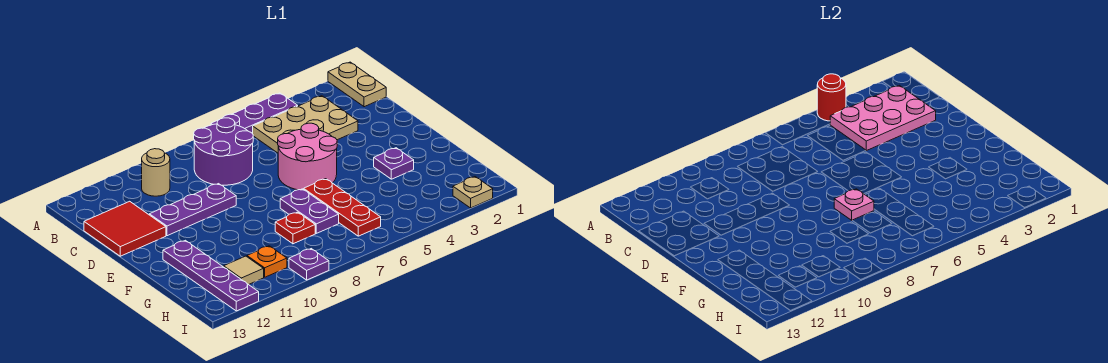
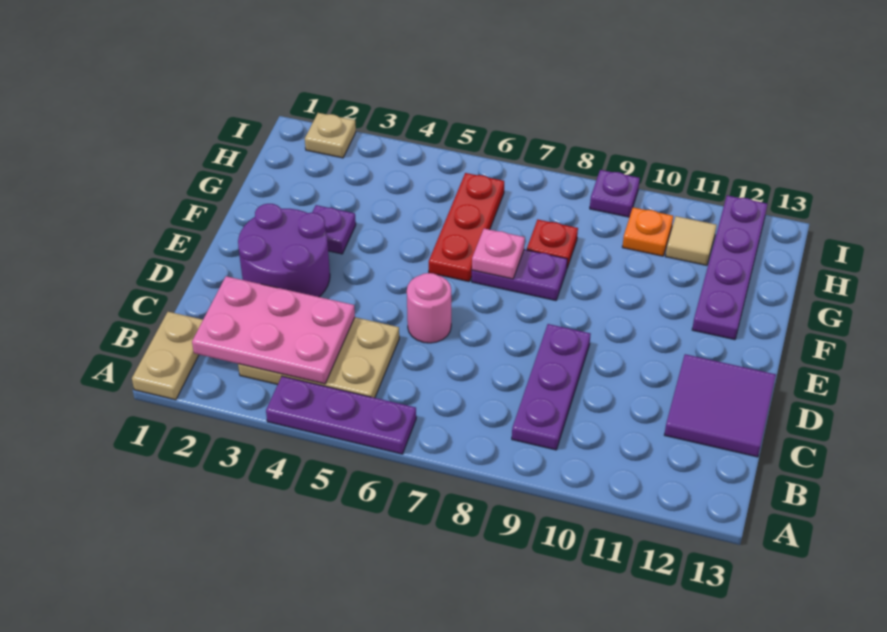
red 1x1 round brick [817,74,846,121] -> none
purple 2x2 round brick [194,118,253,185] -> purple 2x2 round brick moved to [238,204,330,297]
tan 1x1 round brick [142,149,170,196] -> none
red 2x2 tile [84,201,166,256] -> purple 2x2 tile [664,354,776,457]
pink 2x2 round brick [278,123,337,190] -> pink 1x1 round brick [407,273,451,343]
purple 1x3 plate [149,184,236,236] -> purple 1x3 plate turned to [512,324,591,450]
purple 1x2 plate [280,189,339,233] -> purple 1x2 plate turned to [472,250,567,301]

